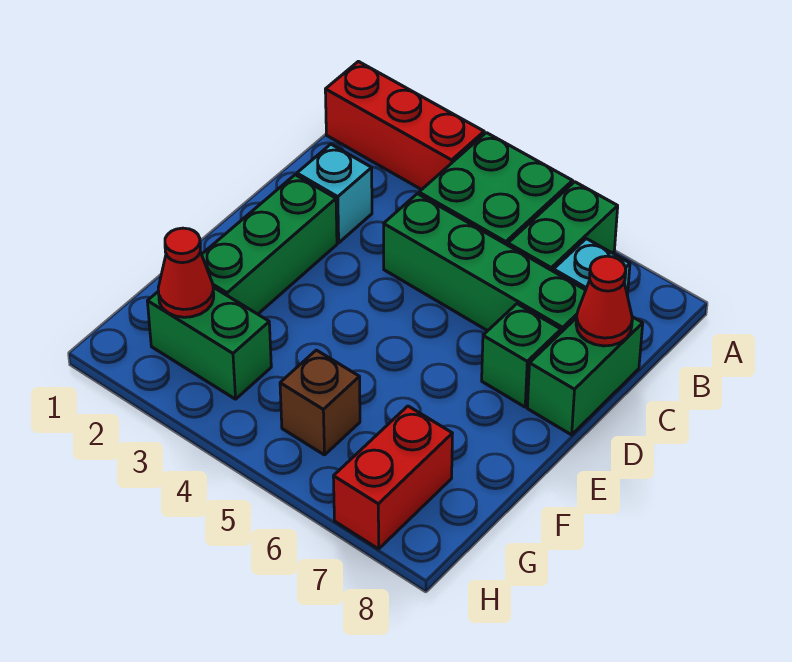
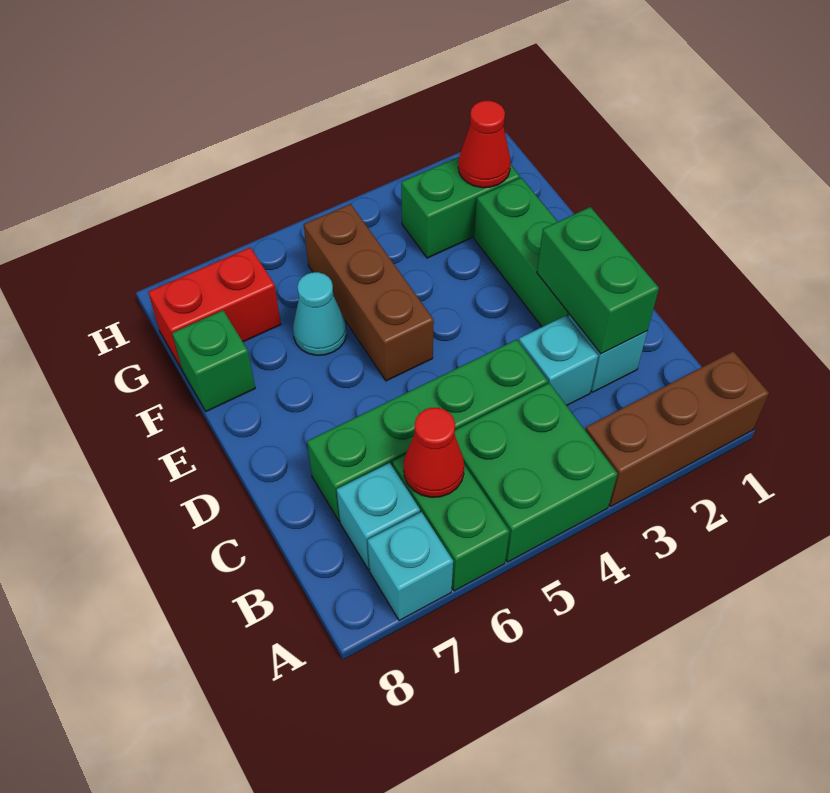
red 1x3 brick [325,61,484,190] -> brown 1x3 brick [585,351,769,507]
none -> cyan 1x1 brick [367,512,453,620]
none -> cyan 1x1 brick [519,315,598,405]
green 1x2 brick [527,317,643,435] -> green 1x2 brick moved to [537,207,659,354]
red 1x1 cone [576,256,632,346] -> red 1x1 cone moved to [404,408,464,497]
green 1x1 brick [482,304,561,407] -> green 1x1 brick moved to [172,310,255,411]
none -> cyan 1x1 cone [293,272,346,355]
brown 1x1 brick [280,350,360,455] -> brown 1x3 brick [304,204,434,381]
red 1x2 brick [333,406,452,549] -> red 1x2 brick turned to [148,247,281,369]

